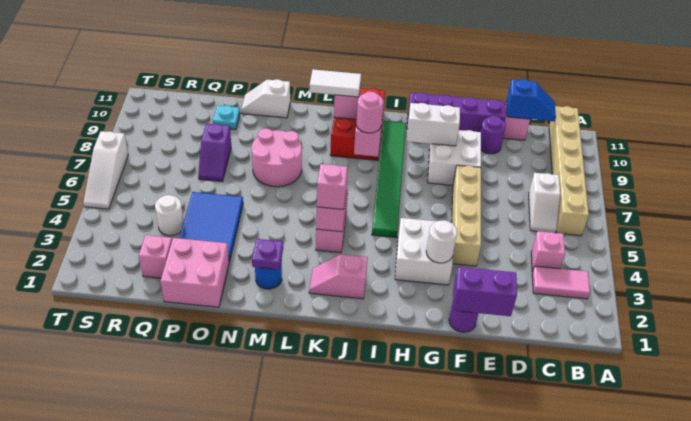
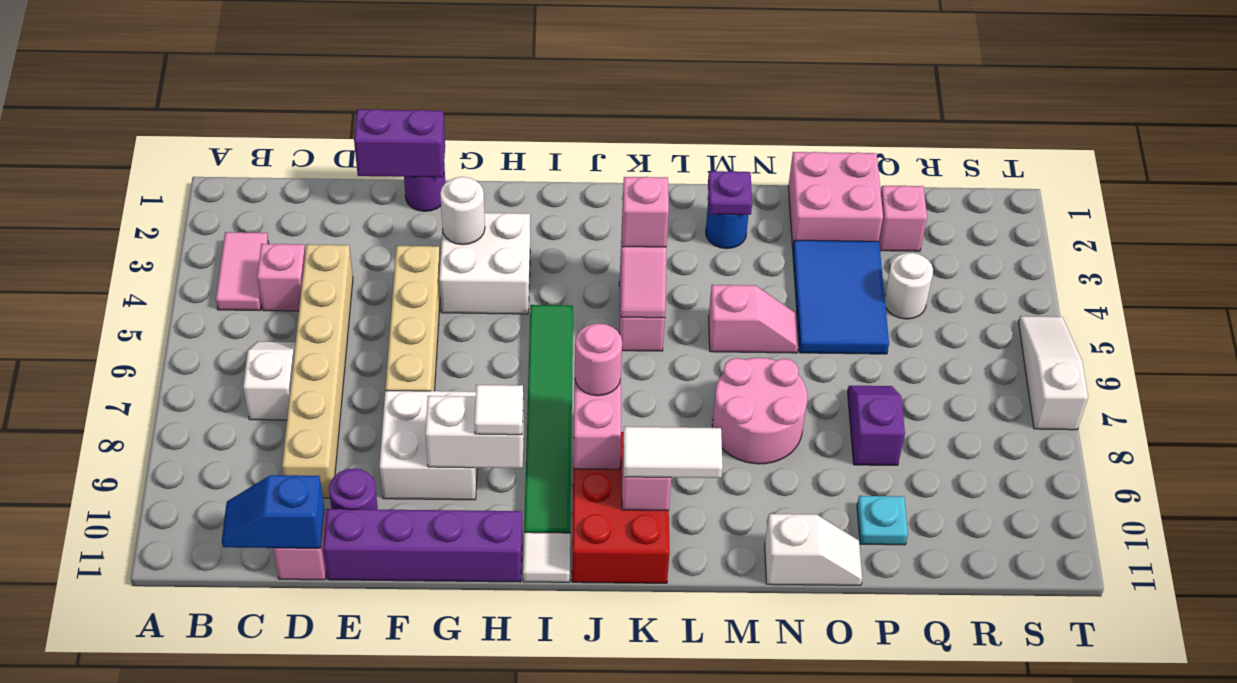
pink 1x2 tile [532,266,590,299] -> pink 1x2 tile turned to [216,232,269,310]
tan 1x6 brick [549,106,589,236] -> tan 1x6 brick moved to [282,244,353,498]
none -> white 1x1 tile [474,385,523,435]
none -> white 1x1 tile [523,532,570,582]
pink 1x2 slope [309,254,368,299] -> pink 1x2 slope moved to [709,285,798,353]

